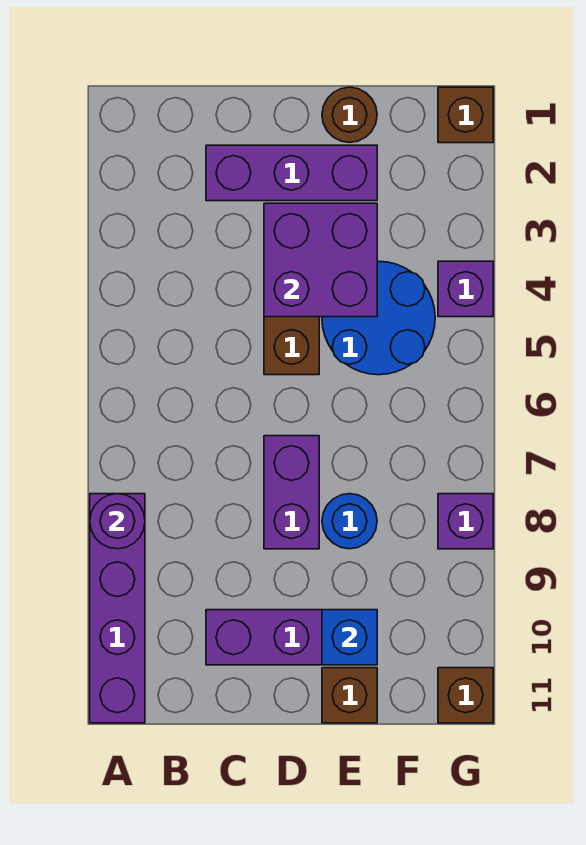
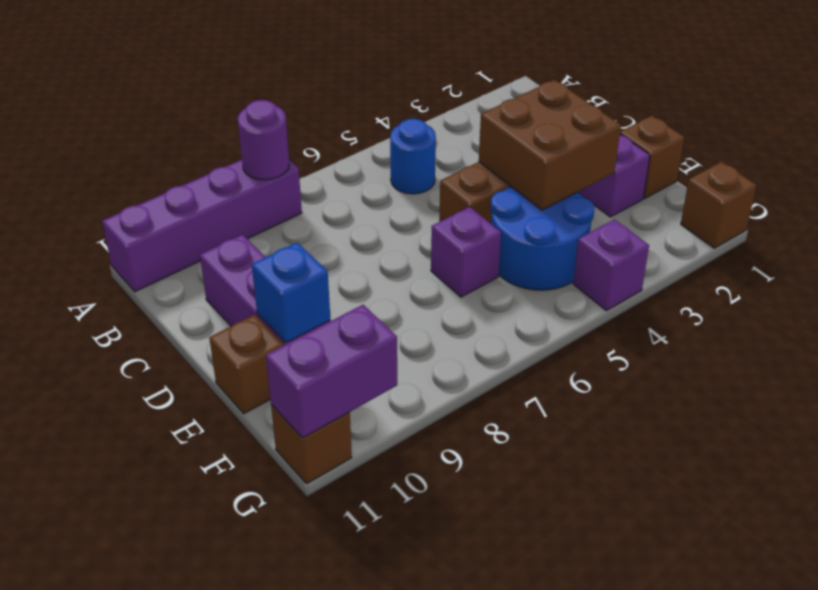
purple 2x2 brick [264,203,377,317] -> brown 2x2 brick [479,80,621,210]
purple 1x2 brick [264,436,319,549] -> purple 1x2 brick moved to [266,305,397,438]
brown 1x1 round brick [322,87,377,143] -> brown 1x1 brick [620,116,684,198]
blue 1x1 round brick [322,494,377,549] -> blue 1x1 round brick moved to [390,119,436,194]
purple 1x1 brick [438,494,493,549] -> purple 1x1 brick moved to [431,207,501,297]

